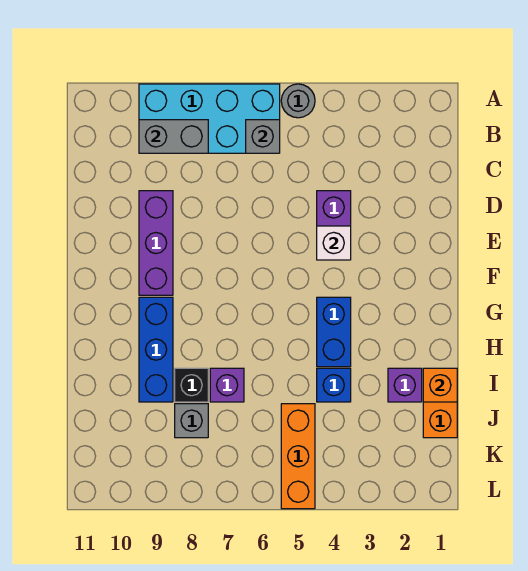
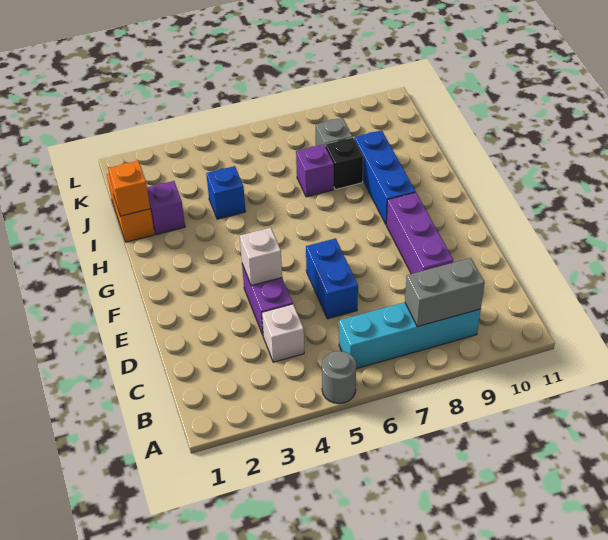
cyan 2x4 brick [139,84,280,153] -> cyan 1x4 brick [339,302,481,369]
grey 1x1 brick [246,120,280,153] -> none
none -> white 1x1 brick [262,304,304,362]
blue 1x2 brick [317,297,351,367] -> blue 1x2 brick moved to [306,238,358,319]
orange 1x3 brick [281,404,315,509] -> none

